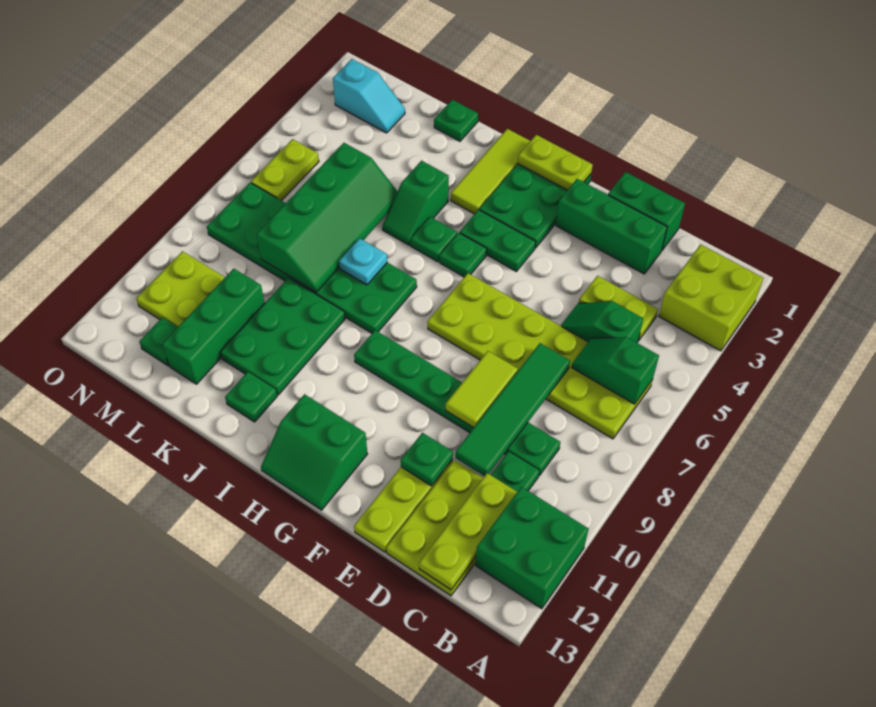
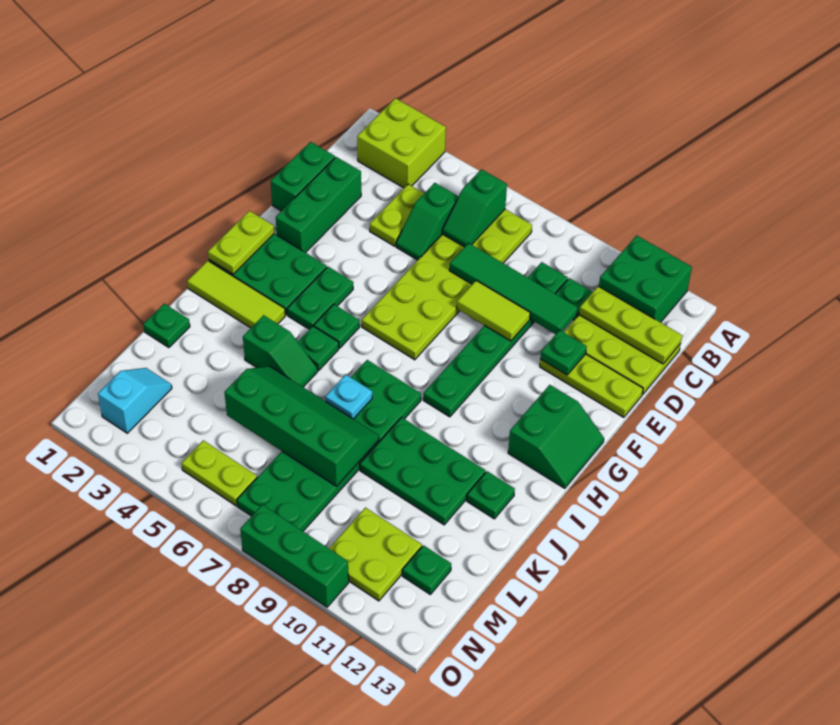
green 1x3 brick [162,269,265,384] -> green 1x3 brick moved to [240,505,349,607]

